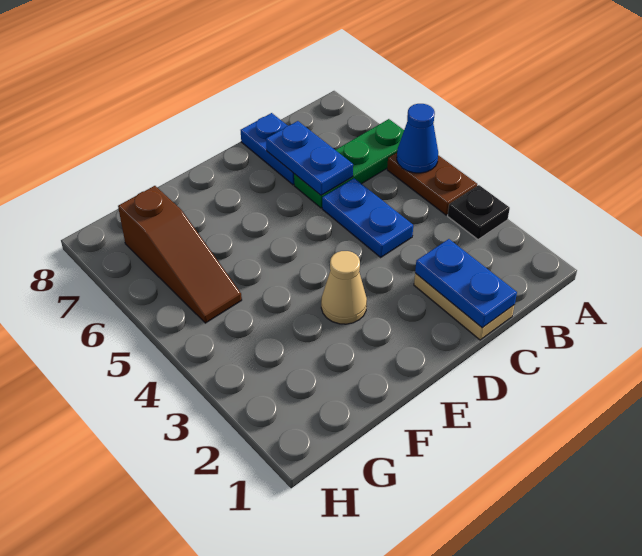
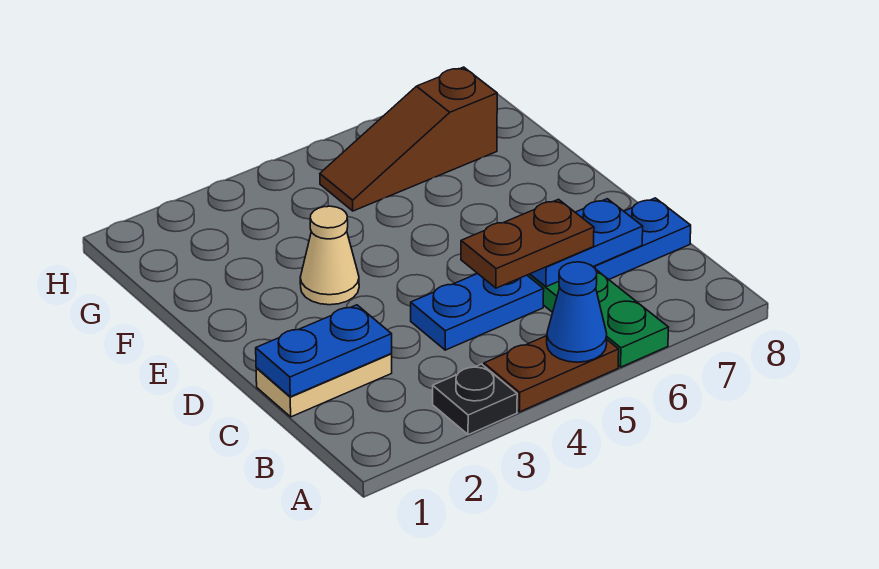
none -> brown 1x2 plate [461,199,594,288]

